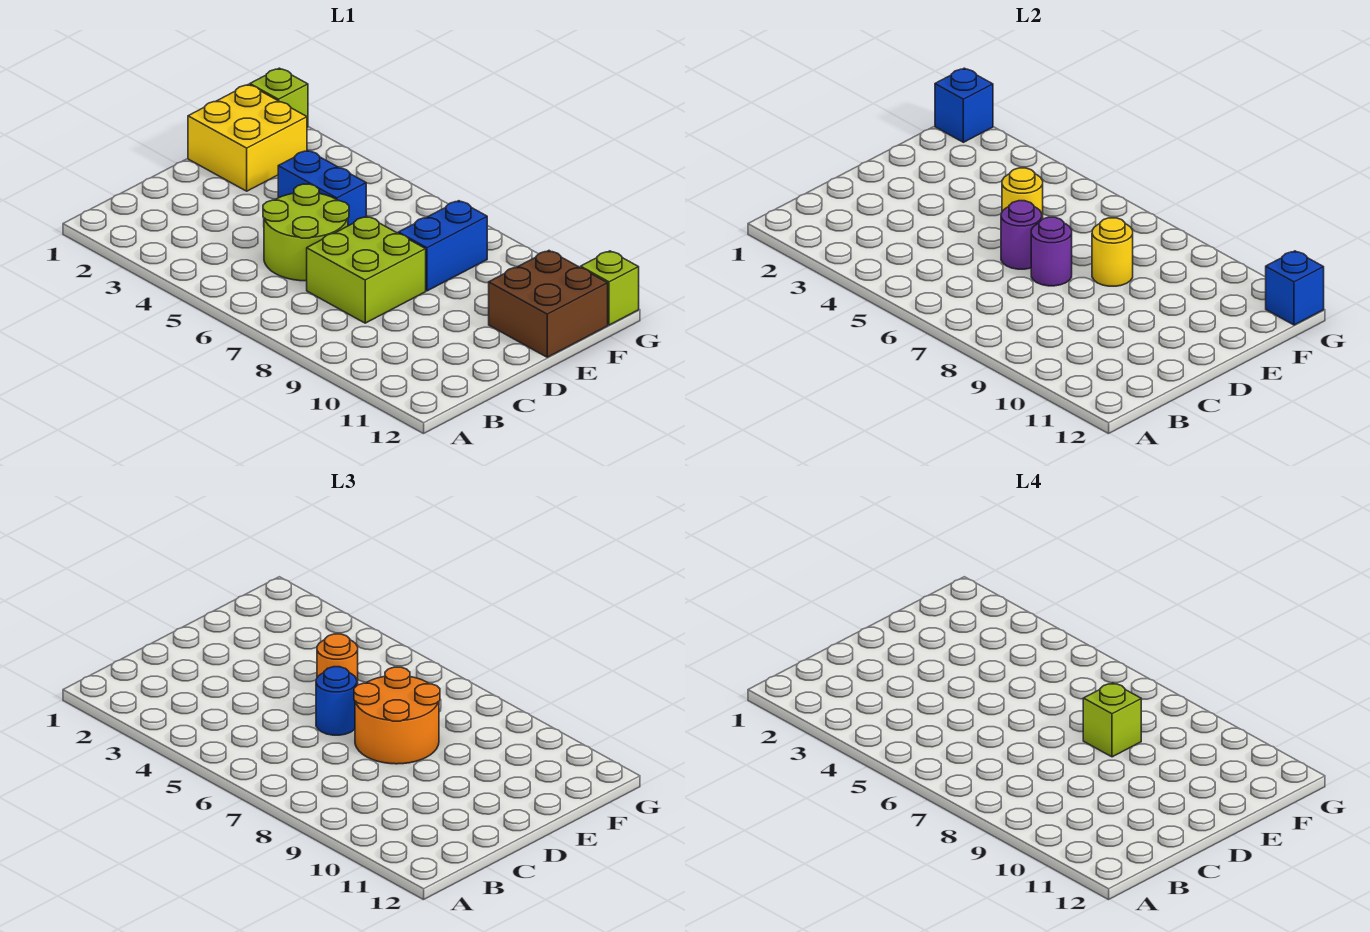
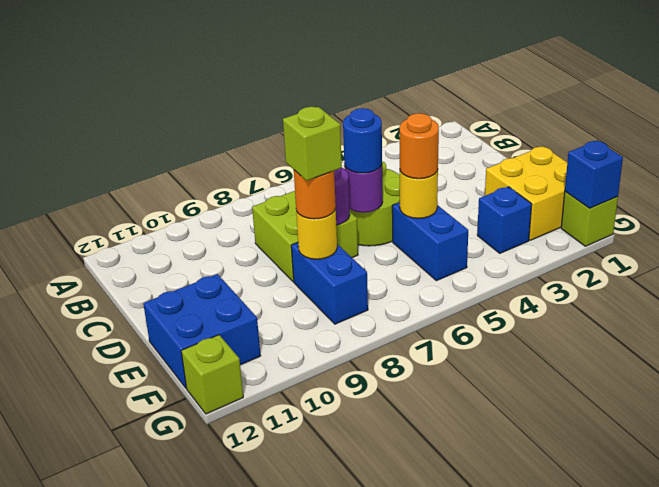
orange 2x2 round brick [354,667,440,764] -> orange 1x1 round brick [294,170,336,219]
blue 1x2 brick [278,150,366,226] -> blue 1x2 brick turned to [392,203,468,281]
brown 2x2 brick [489,251,608,357] -> blue 2x2 brick [143,274,261,388]
blue 1x1 brick [1266,251,1324,325] -> blue 1x1 brick moved to [477,187,532,253]

